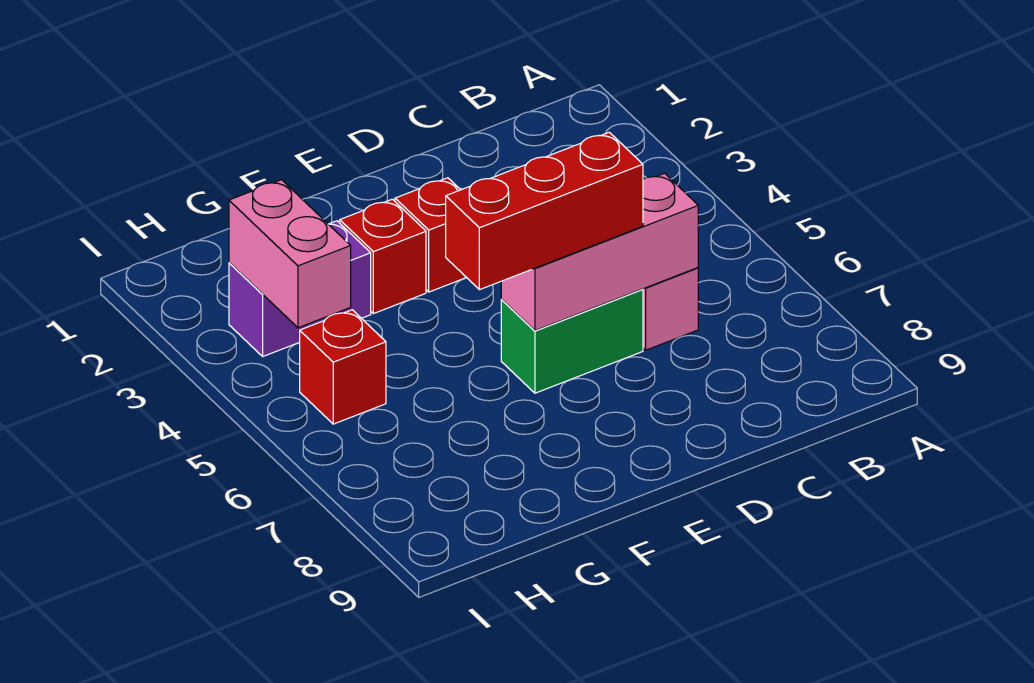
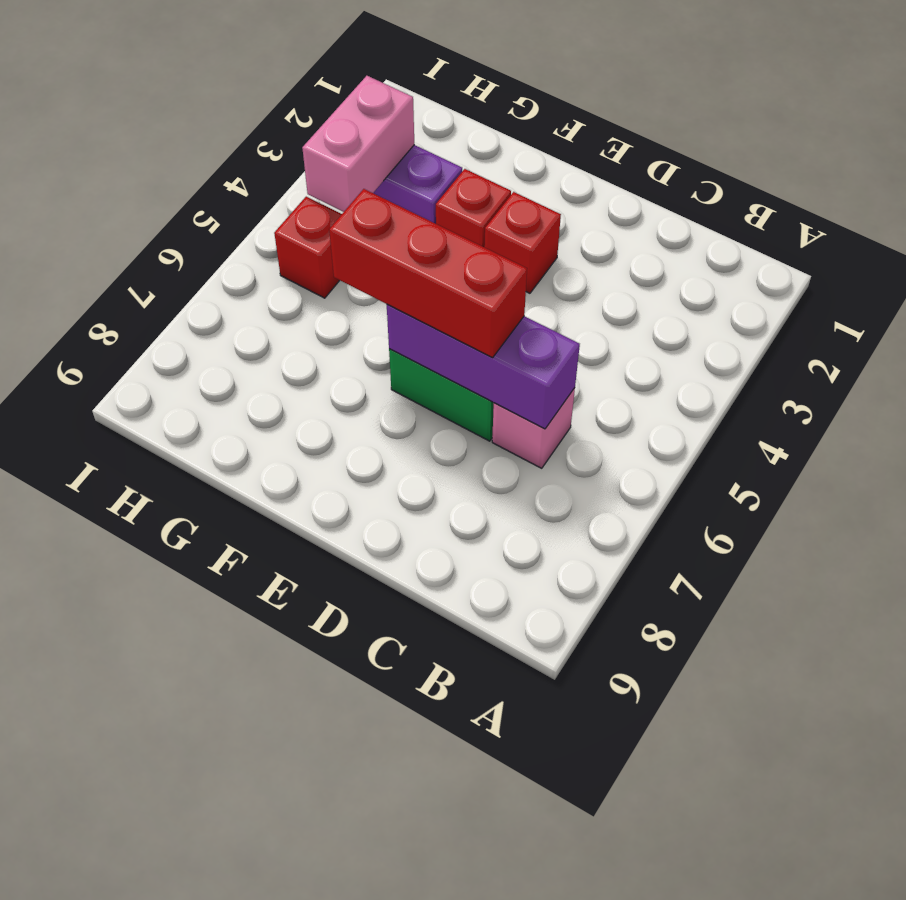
pink 1x3 brick [501,173,698,331] -> purple 1x3 brick [387,304,580,429]

